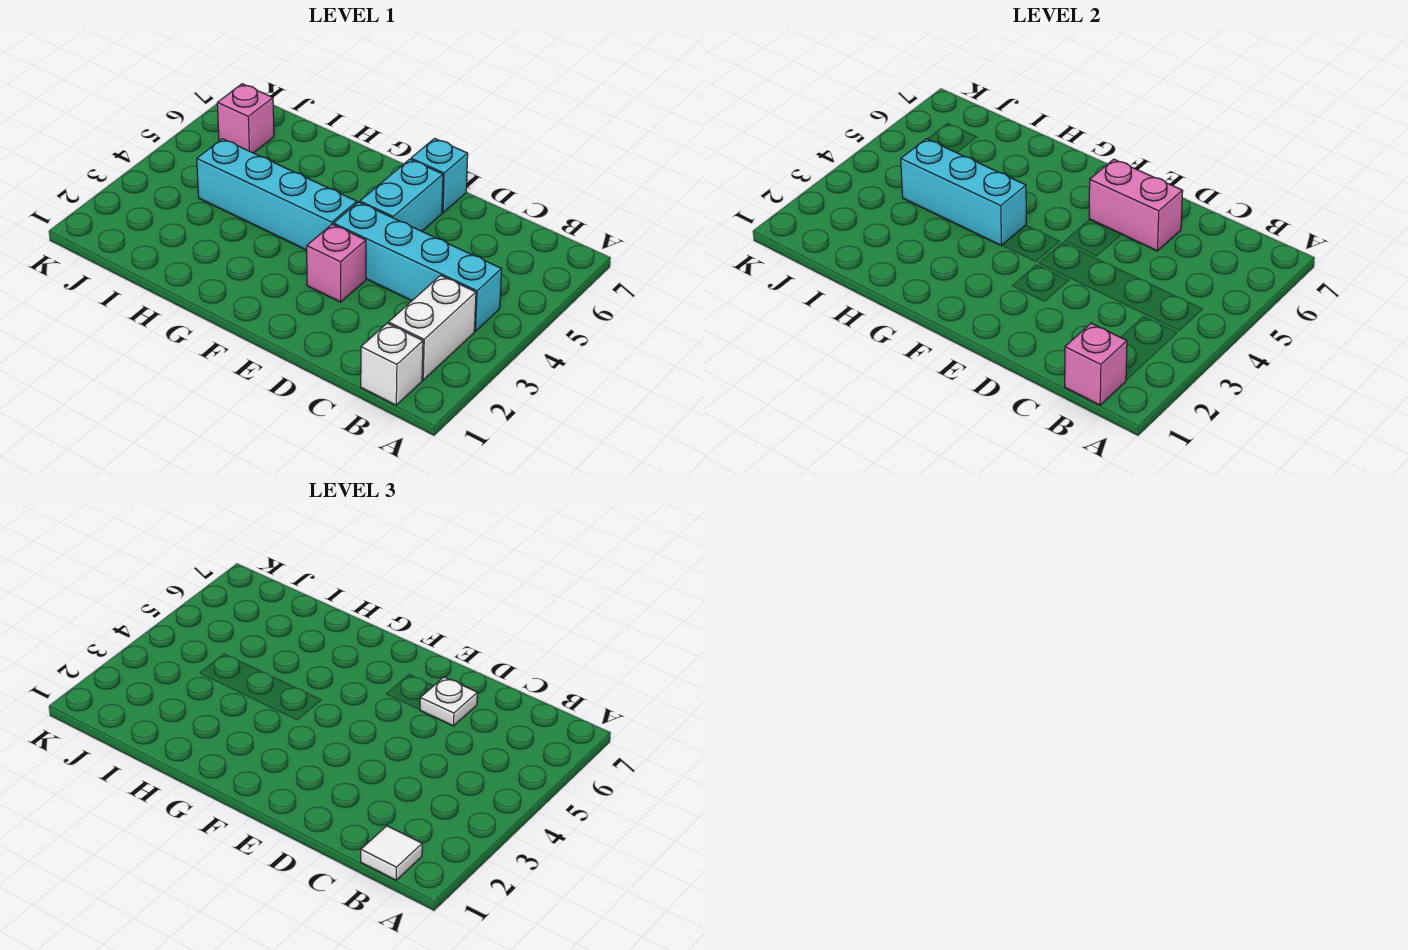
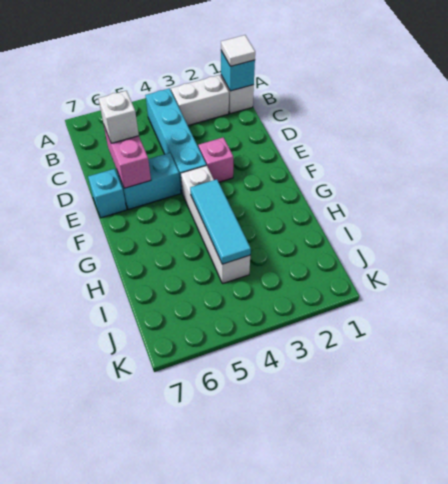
pink 1x1 brick [1065,323,1127,405] -> cyan 1x1 brick [221,51,255,91]
white 1x1 plate [420,677,477,726] -> white 1x1 brick [98,91,139,143]
cyan 1x4 brick [197,139,357,250] -> white 1x4 brick [181,165,250,284]
cyan 1x3 brick [901,139,1026,246] -> cyan 1x3 tile [190,179,251,264]
pink 1x1 brick [217,84,274,153] -> none

